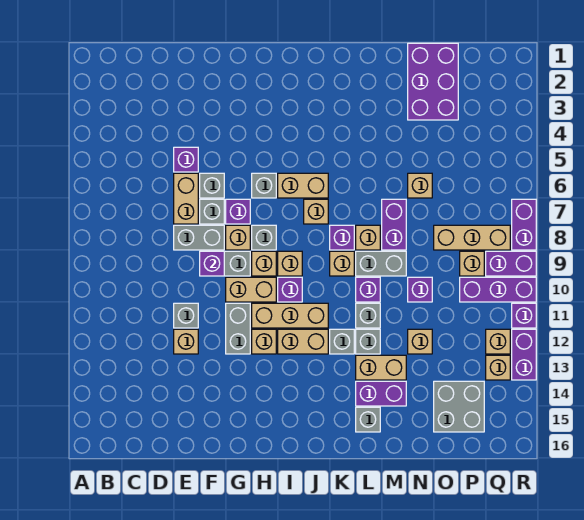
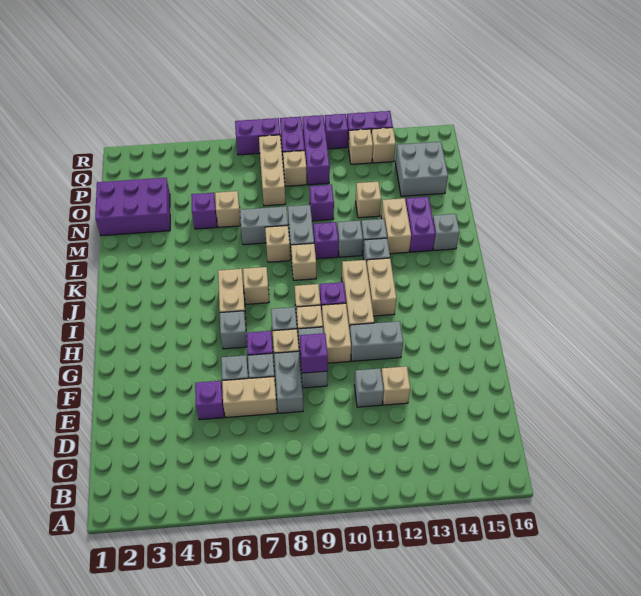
tan 1x1 brick [252,329,276,354] -> none
purple 1x1 brick [330,225,354,250] -> purple 1x1 brick moved to [191,193,217,229]
purple 1x2 brick [382,199,406,250] -> grey 1x2 brick [240,206,288,245]

